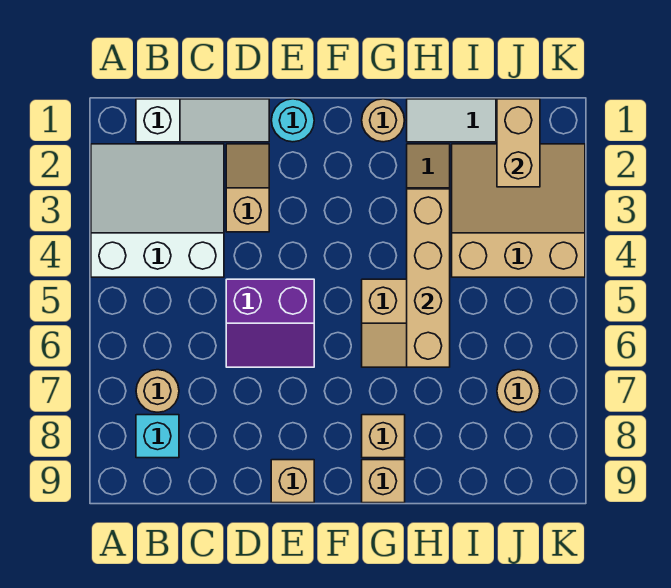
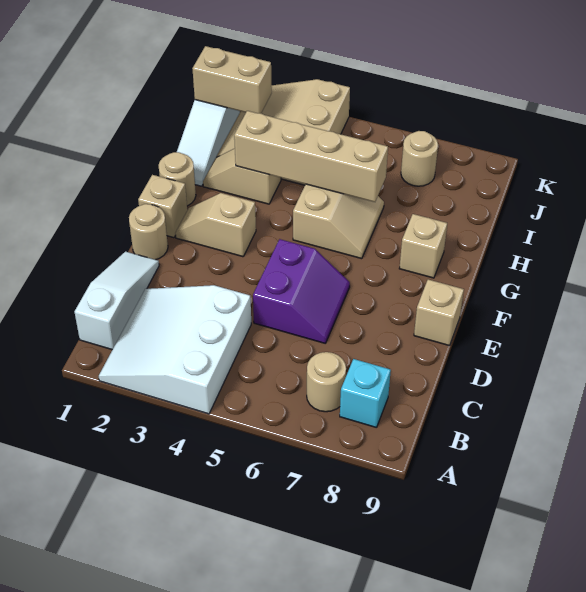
tan 1x2 slope [226,144,269,232] -> tan 1x2 slope moved to [175,193,256,257]
cyan 1x1 round brick [271,99,314,142] -> tan 1x1 round brick [129,204,168,260]
tan 1x1 brick [362,460,405,503] -> tan 1x1 brick moved to [138,175,187,238]

